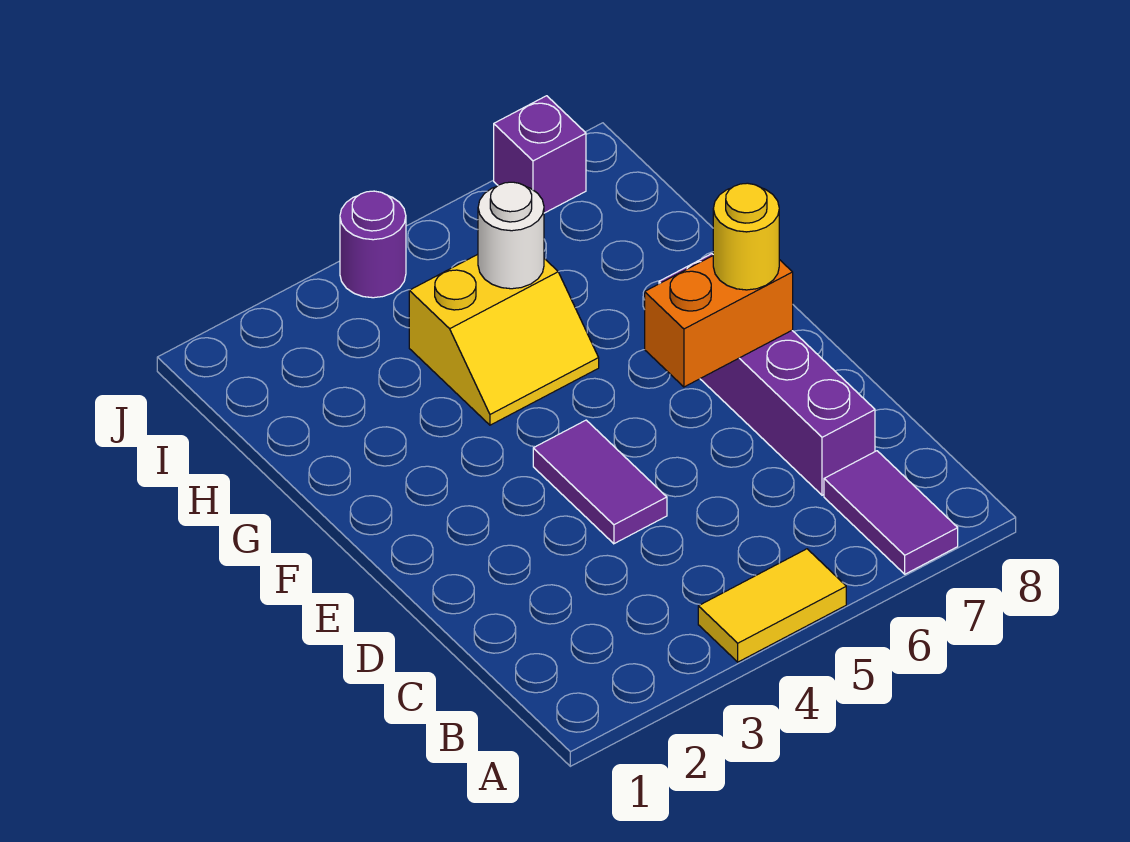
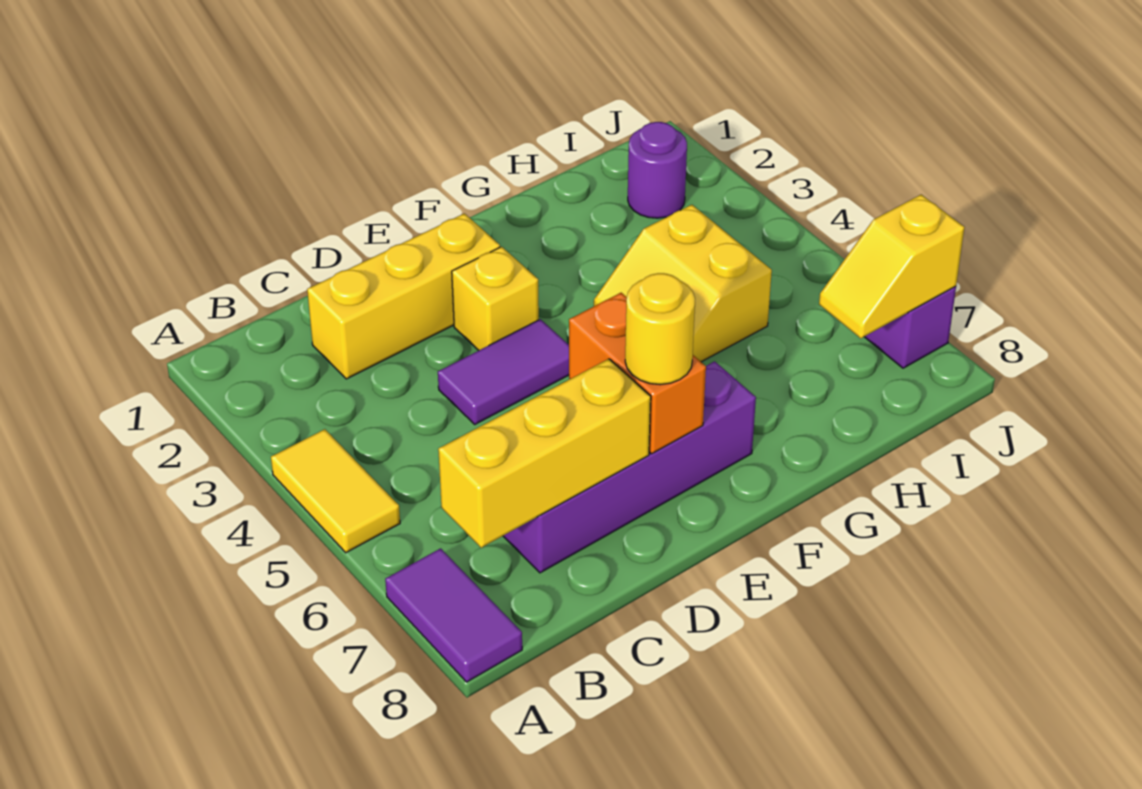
purple 1x2 tile [824,451,958,574] -> purple 1x2 tile turned to [385,548,522,682]
none -> yellow 1x3 brick [438,359,651,548]
none -> yellow 1x3 brick [307,213,500,379]
none -> yellow 1x1 brick [452,247,539,350]
white 1x1 round brick [478,182,544,289] -> none
none -> yellow 1x2 slope [819,194,965,338]
purple 1x1 round brick [340,191,406,298] -> purple 1x1 round brick moved to [628,122,687,218]

